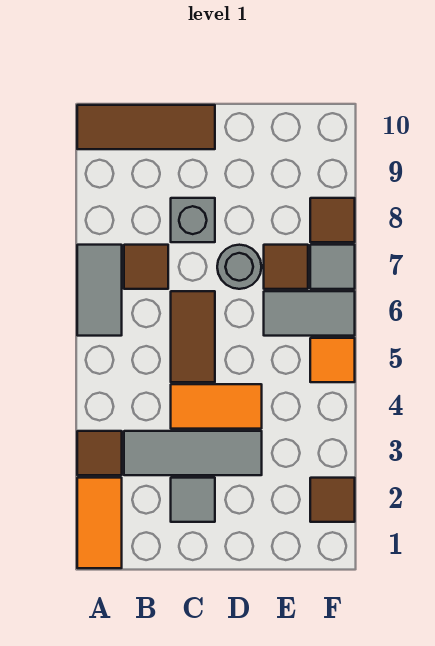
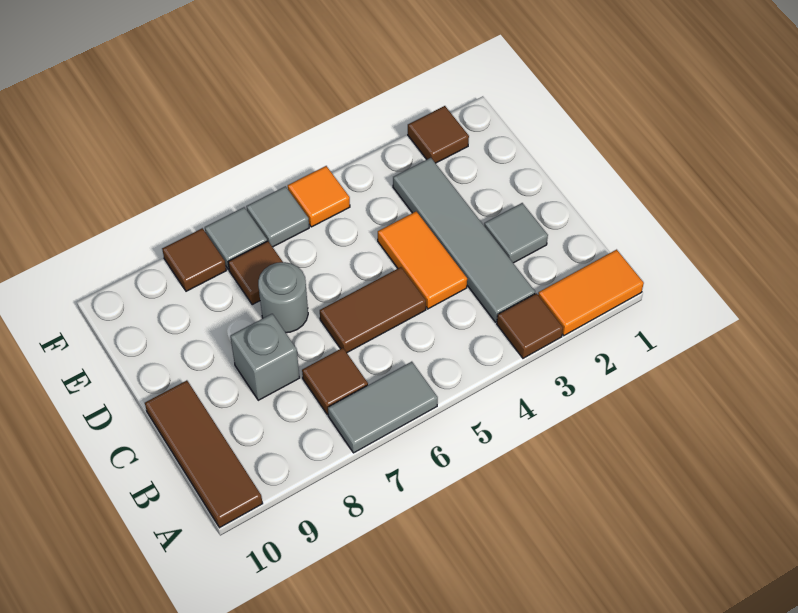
grey 1x3 tile [124,431,262,475] -> grey 1x4 tile [393,158,535,322]
grey 1x2 tile [264,291,355,336] -> grey 1x1 tile [246,186,309,247]

